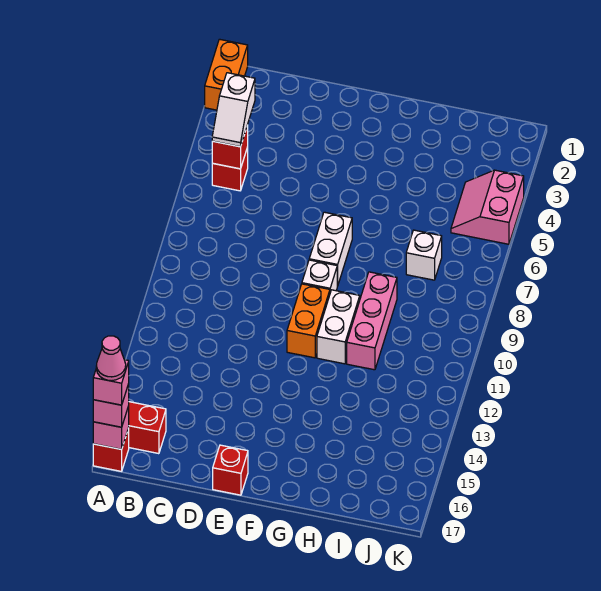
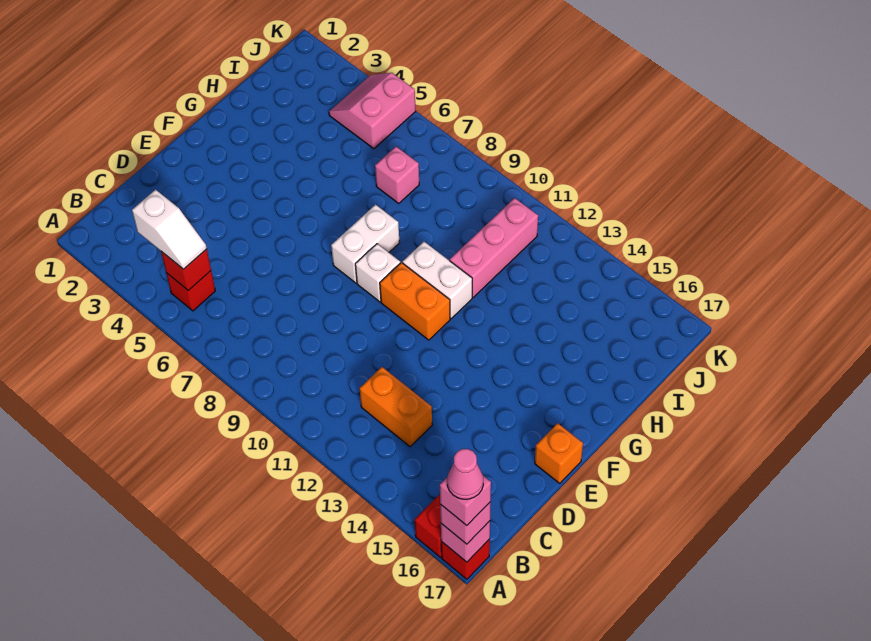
orange 1x2 brick [205,39,248,110] -> orange 1x2 brick moved to [359,367,432,447]
red 1x1 brick [213,445,248,495] -> orange 1x1 brick [535,423,583,483]
white 1x2 brick [309,212,352,286] -> white 1x2 brick turned to [331,205,400,283]
pink 1x3 brick [347,272,397,370] -> pink 1x3 brick turned to [450,198,538,297]
white 1x1 brick [406,230,442,280] -> pink 1x1 brick [375,147,419,203]
pink 2x2 slope [451,170,524,244] -> pink 2x2 slope turned to [329,73,416,149]

